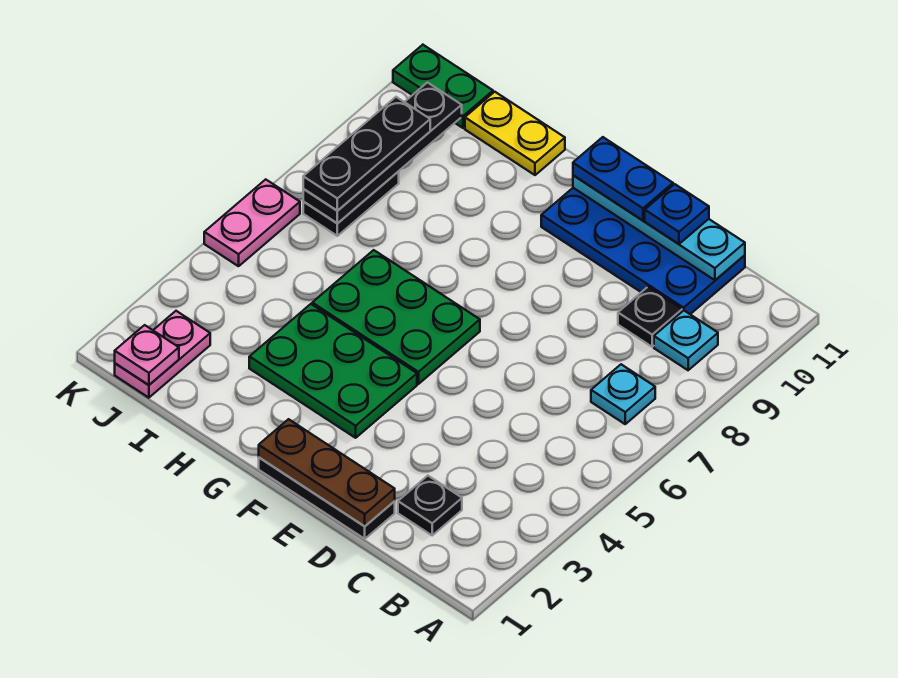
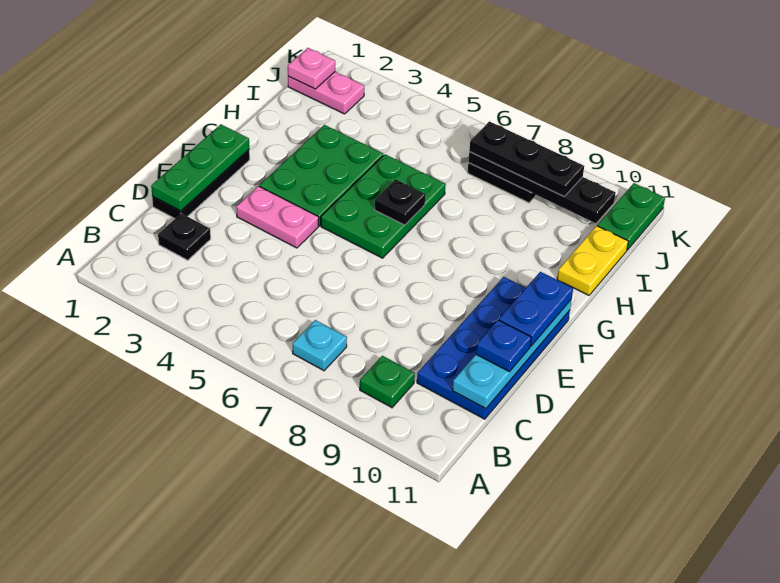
cyan 1x1 plate [654,311,718,370] -> green 1x1 plate [360,356,415,408]
black 1x1 plate [618,287,682,347] -> black 1x1 plate moved to [375,179,426,225]
brown 1x3 plate [259,419,395,526] -> green 1x3 plate [151,124,249,211]
pink 1x2 plate [204,179,300,266] -> pink 1x2 plate moved to [236,186,319,248]

